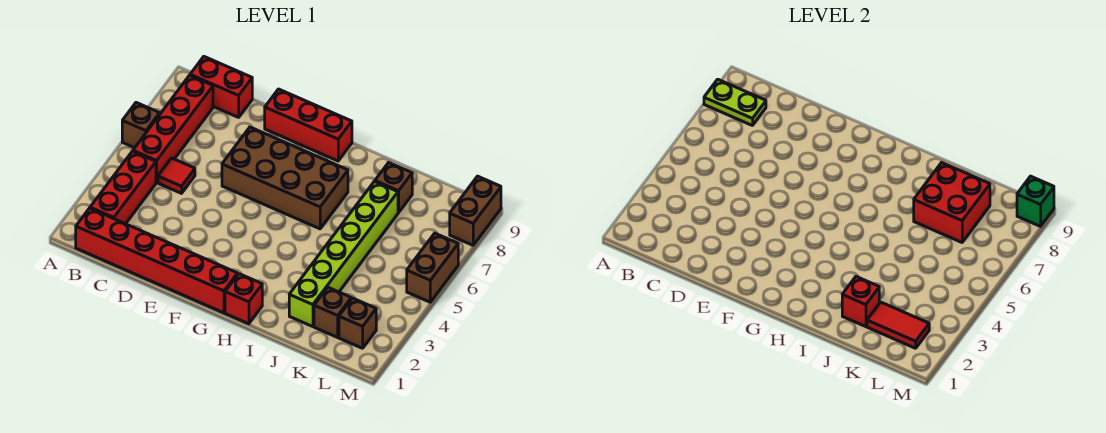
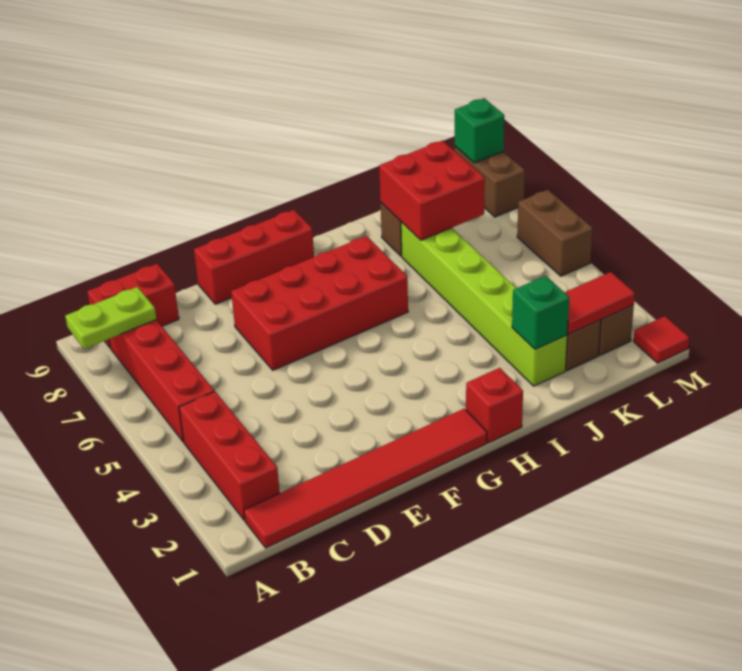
brown 1x1 brick [122,103,160,148] -> none
red 1x6 brick [76,208,238,313] -> red 1x6 tile [244,408,487,548]
red 1x1 tile [158,158,195,193] -> red 1x1 tile moved to [634,316,689,363]
brown 2x4 brick [222,127,348,229] -> red 2x4 brick [231,236,408,370]
red 1x1 brick [842,277,879,327] -> green 1x1 brick [512,276,569,349]

